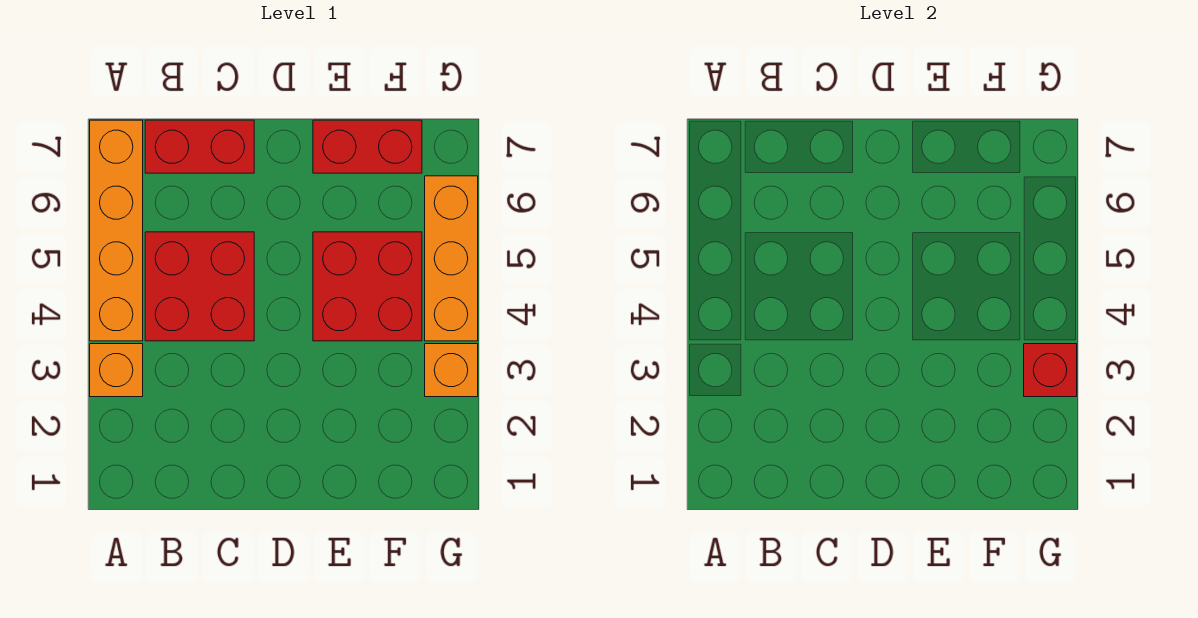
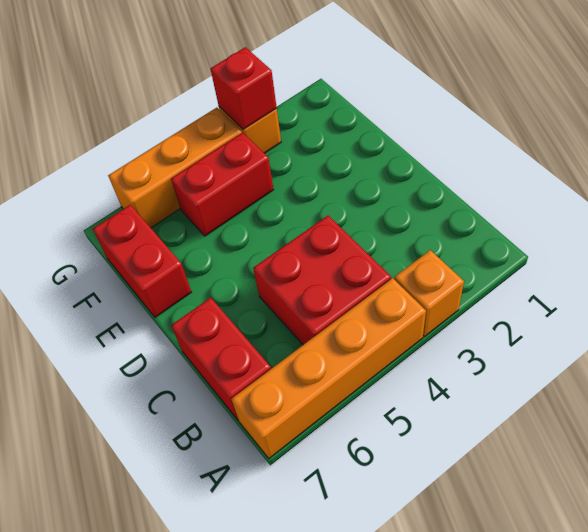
red 2x2 brick [313,232,422,341] -> red 1x2 brick [171,132,274,236]

